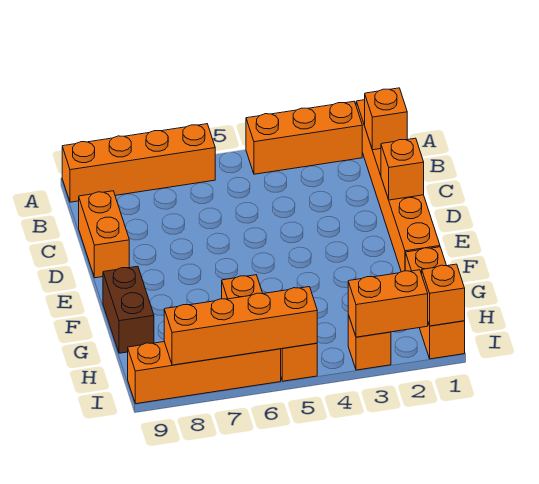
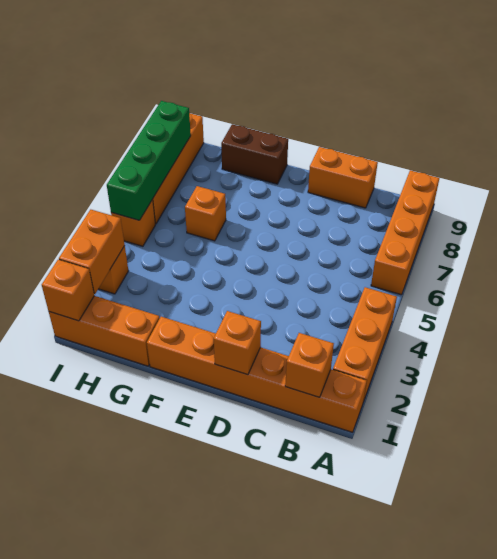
orange 1x4 brick [164,287,317,365] -> green 1x4 brick [107,101,191,220]

